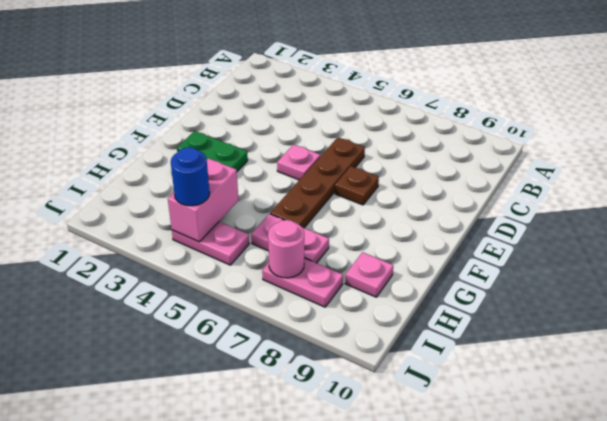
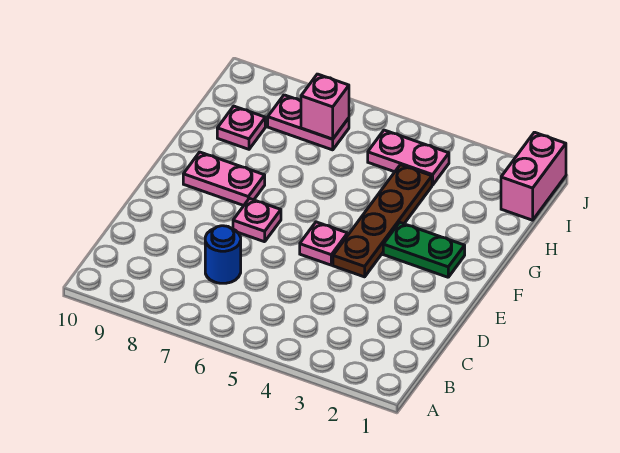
brown 1x4 plate [270,137,365,228] -> brown 1x4 plate moved to [333,165,432,277]
brown 1x1 plate [335,166,379,205] -> pink 1x1 plate [233,198,281,242]
pink 1x2 brick [168,158,239,242] -> pink 1x2 brick moved to [501,132,566,220]
pink 1x2 plate [251,214,329,263] -> pink 1x2 plate moved to [183,152,265,206]
blue 1x1 round brick [171,147,210,206] -> blue 1x1 round brick moved to [205,226,241,283]
pink 1x1 round brick [268,220,304,278] -> pink 1x1 brick [301,74,349,139]

